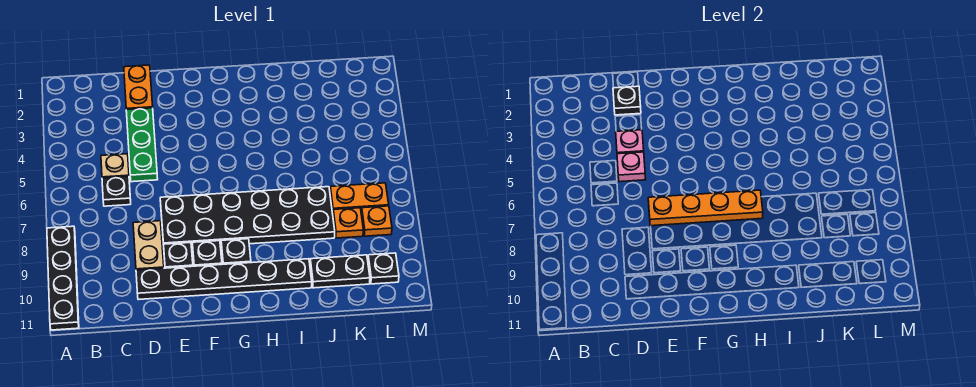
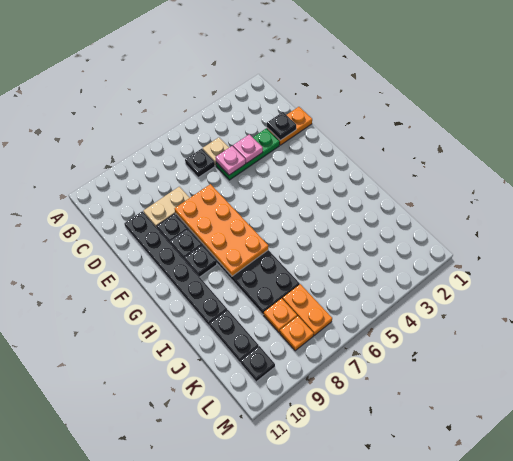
black 1x4 plate [47,226,79,330] -> none
orange 1x4 plate [648,190,763,226] -> orange 2x4 plate [175,184,268,276]

